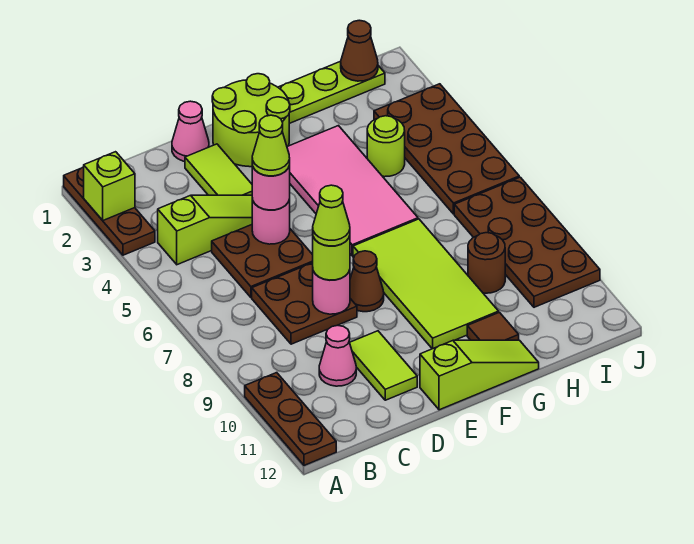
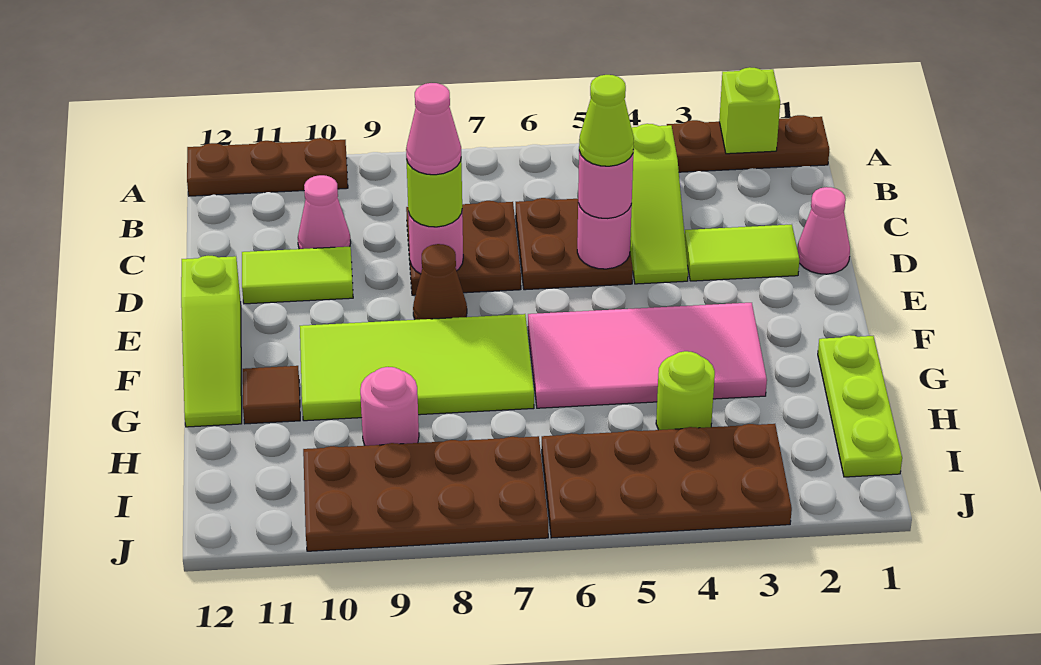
lime 1x1 cone [313,185,350,246] -> pink 1x1 cone [406,83,461,175]
lime 2x2 round brick [212,74,290,167] -> none
brown 1x1 round brick [468,233,505,293] -> pink 1x1 round brick [360,367,419,446]
brown 1x1 cone [341,20,378,81] -> none

